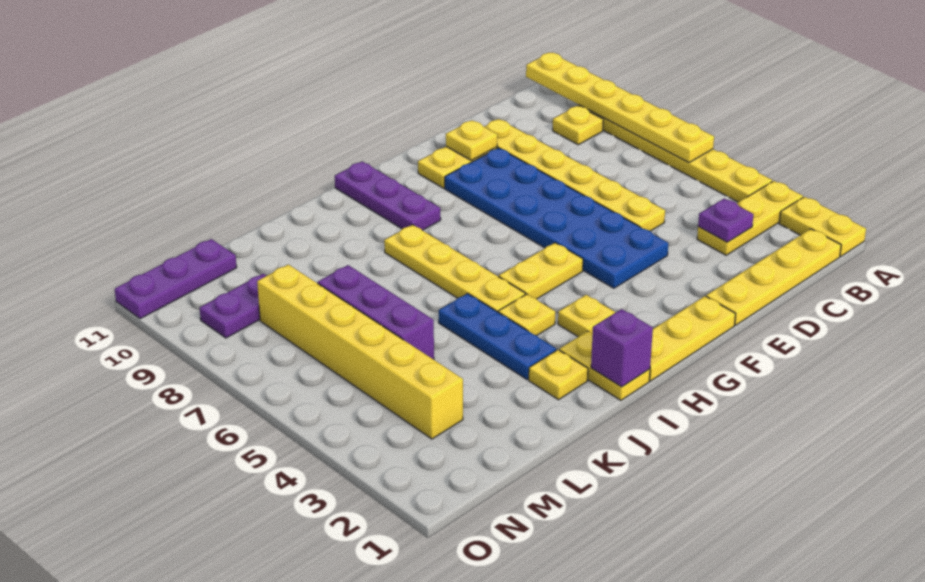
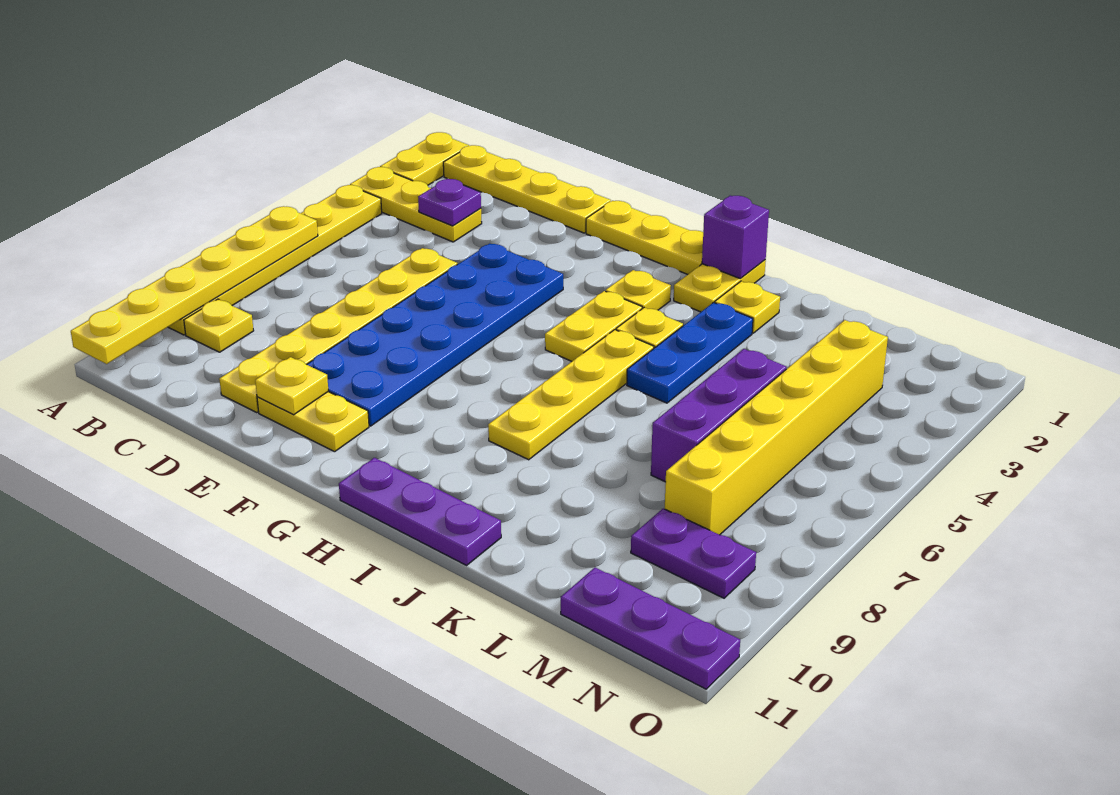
yellow 1x2 plate [499,243,583,299] -> yellow 1x2 plate turned to [545,291,642,362]
purple 1x3 plate [335,161,441,230] -> purple 1x3 plate turned to [339,458,501,565]

